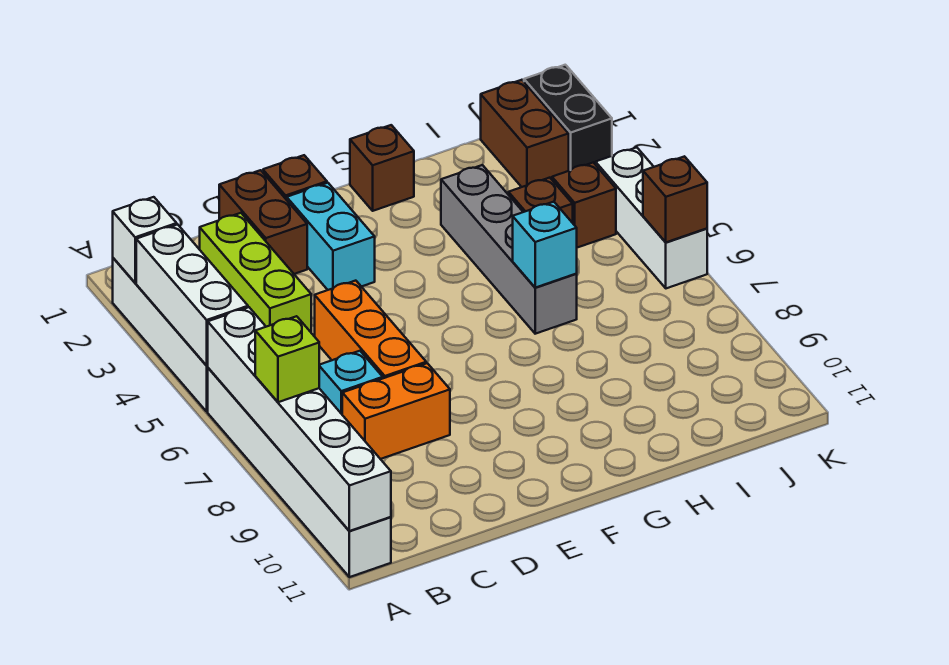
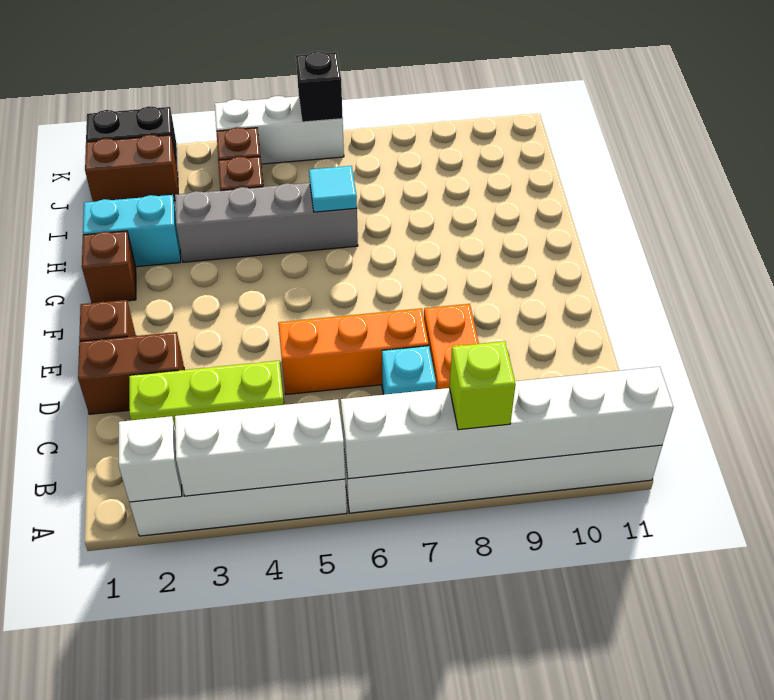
cyan 1x2 brick [287,183,375,290] -> cyan 1x2 brick moved to [83,195,181,267]
cyan 1x1 brick [513,202,577,288] -> cyan 1x1 tile [309,166,357,212]
brown 1x1 brick [643,156,707,242] -> black 1x1 brick [296,51,343,122]

